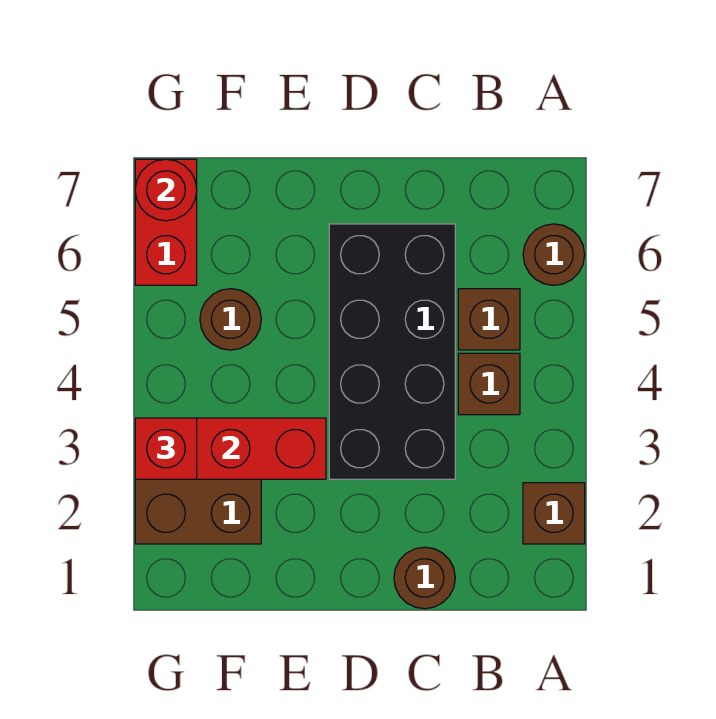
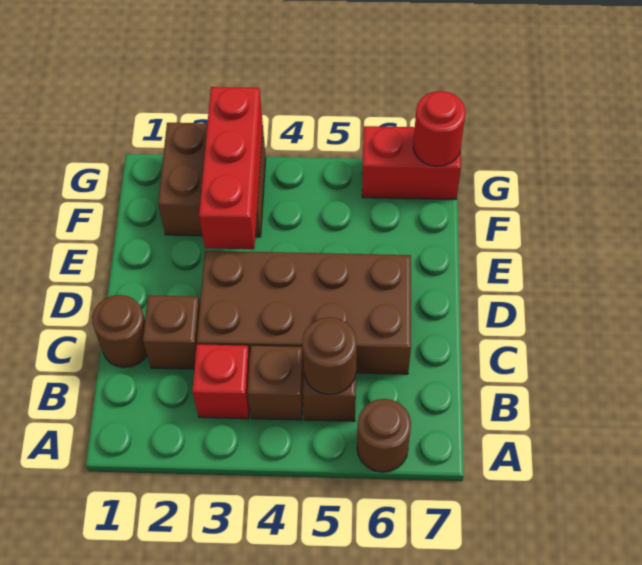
brown 1x1 brick [523,483,585,544] -> brown 1x1 brick moved to [143,295,200,369]
black 2x4 brick [329,224,455,479] -> brown 2x4 brick [197,251,411,374]
brown 1x1 round brick [200,289,261,350] -> brown 1x1 round brick moved to [302,317,357,395]
red 1x1 brick [135,418,197,479] -> red 1x1 brick moved to [192,344,250,419]

